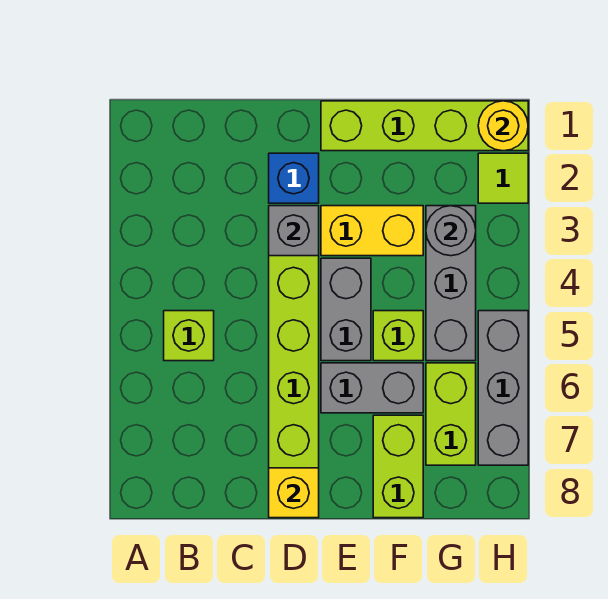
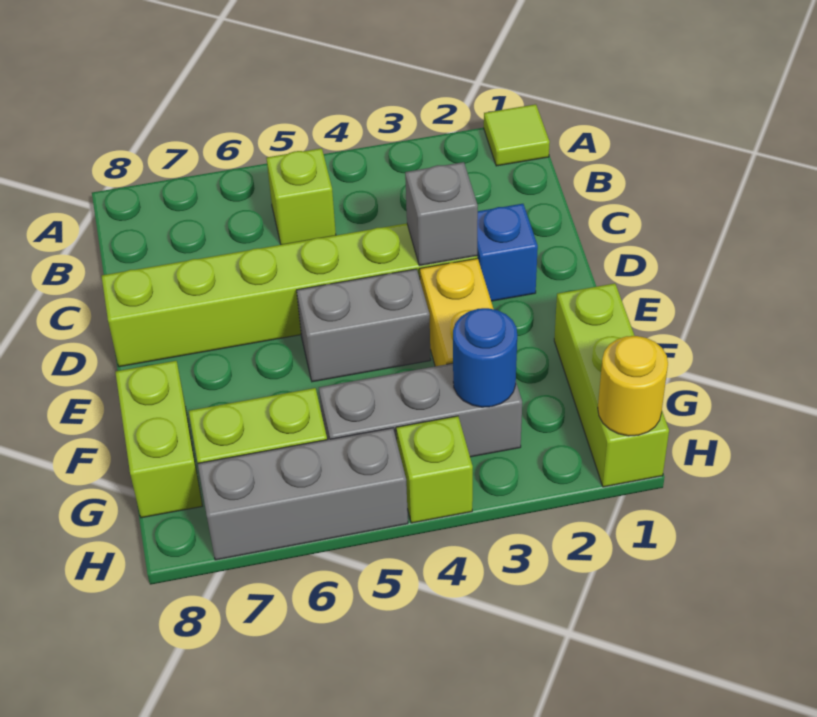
yellow 1x1 brick [269,468,319,518] -> none
lime 1x4 brick [321,101,528,151] -> lime 1x3 brick [554,283,669,487]
grey 1x2 brick [321,363,423,413] -> none
lime 1x1 brick [373,311,423,361] -> lime 1x1 brick moved to [396,416,473,523]
lime 1x2 brick [373,415,423,518] -> lime 1x2 brick turned to [115,361,202,518]
grey 1x1 round brick [426,206,476,256] -> blue 1x1 round brick [453,308,517,407]
lime 1x1 tile [478,153,528,203] -> lime 1x1 tile moved to [484,104,550,166]

